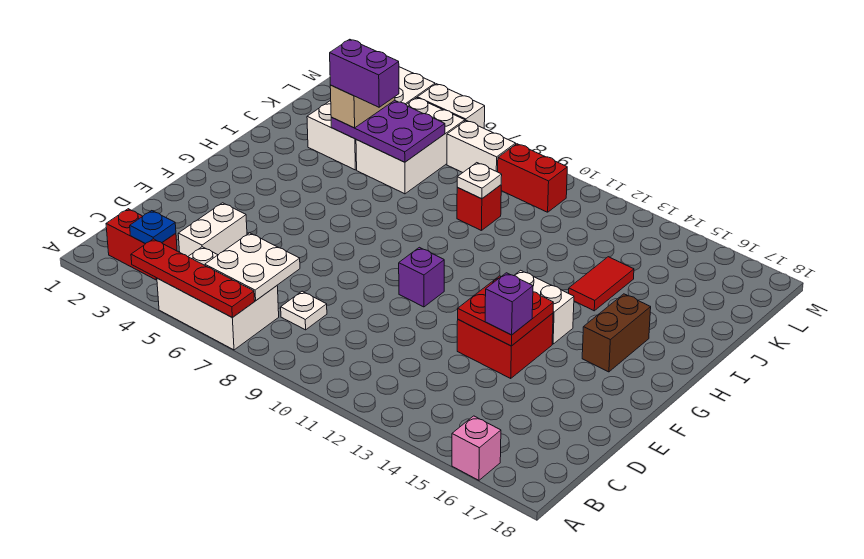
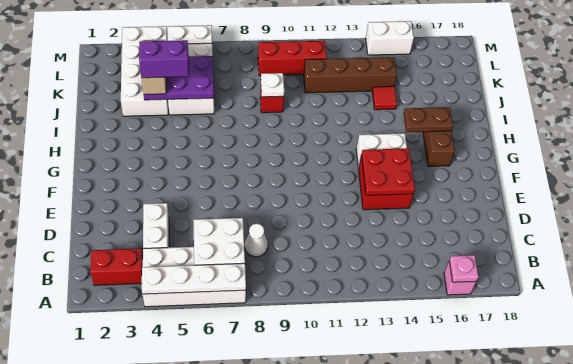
red 1x4 plate [131,239,255,318] -> white 1x4 plate [142,263,246,294]
white 2x3 brick [157,247,279,350] -> white 2x4 brick [143,247,246,307]
none -> pink 1x1 plate [449,255,479,282]
blue 1x1 plate [130,211,176,244] -> none
white 1x1 plate [281,291,327,330] -> white 1x1 cone [244,224,268,257]
purple 1x1 brick [485,273,533,335] -> none
purple 1x1 brick [399,247,444,307] -> none
none -> brown 1x2 plate [403,107,453,132]
red 1x2 tile [569,257,634,311] -> red 1x1 tile [372,86,397,110]
none -> brown 1x4 brick [304,57,397,93]
white 1x2 brick [447,121,516,172] -> white 1x2 brick moved to [366,21,414,55]
red 1x2 brick [498,144,567,212] -> red 1x3 brick [258,41,327,76]

